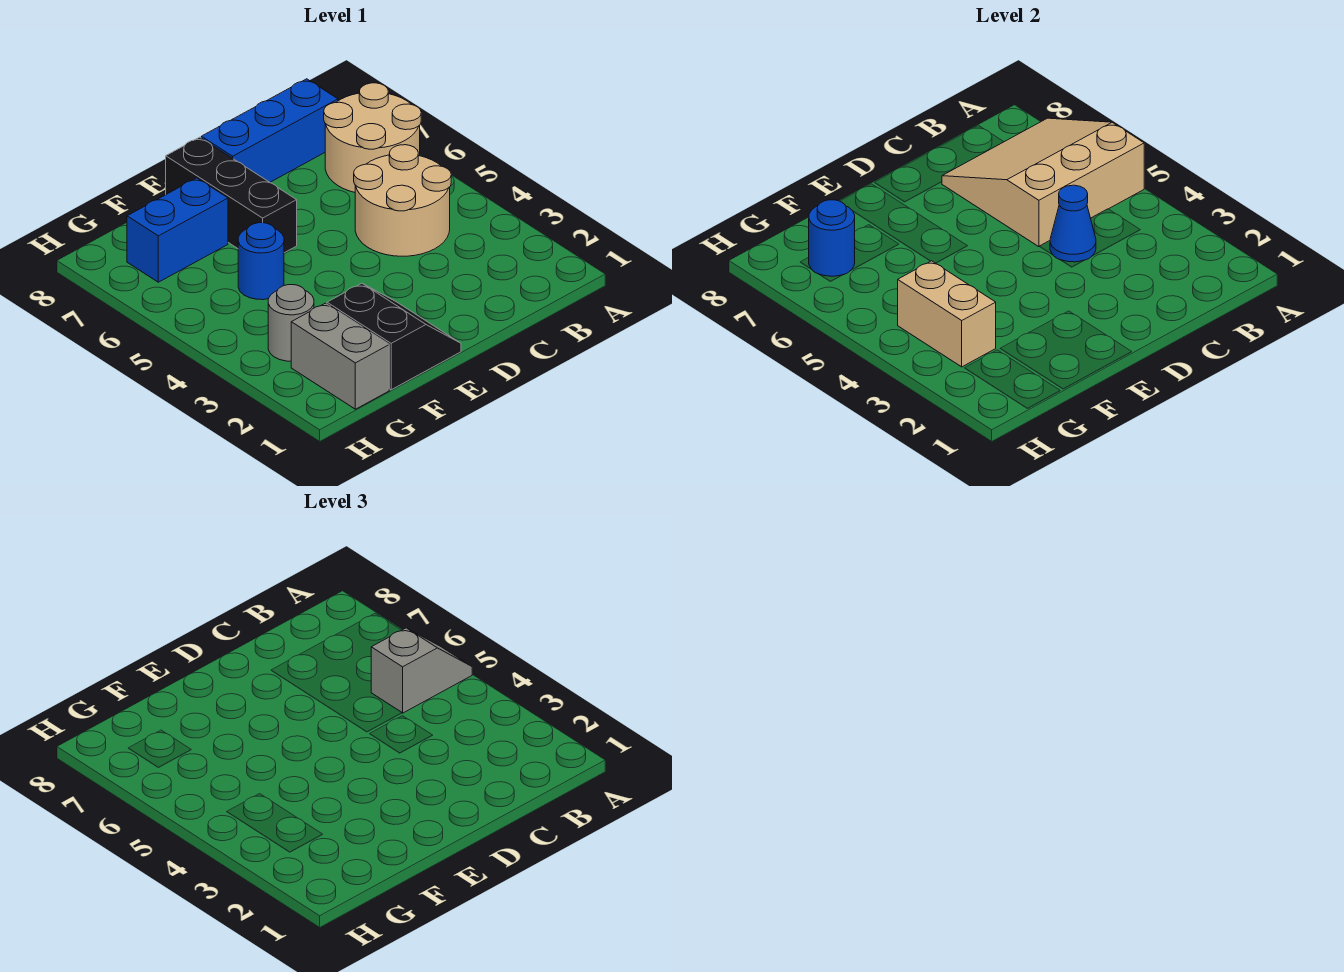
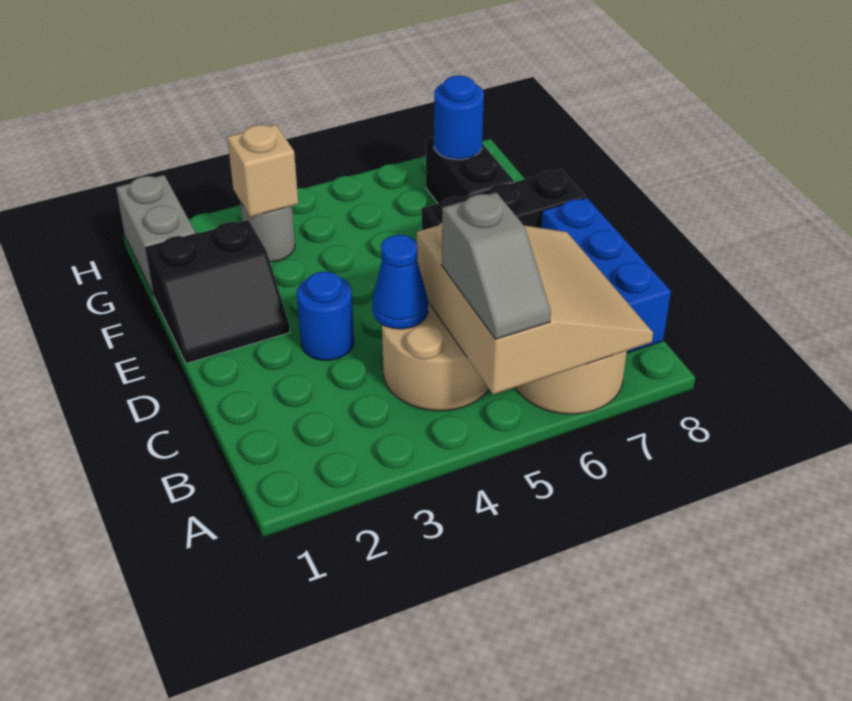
blue 1x1 round brick [238,223,284,300] -> blue 1x1 round brick moved to [297,271,354,360]
blue 1x2 brick [127,178,228,282] -> black 1x2 brick [426,137,514,203]
grey 1x2 brick [291,303,389,409] -> grey 1x2 brick turned to [116,175,196,296]
tan 1x2 brick [898,261,996,367] -> tan 1x1 brick [227,124,298,217]

